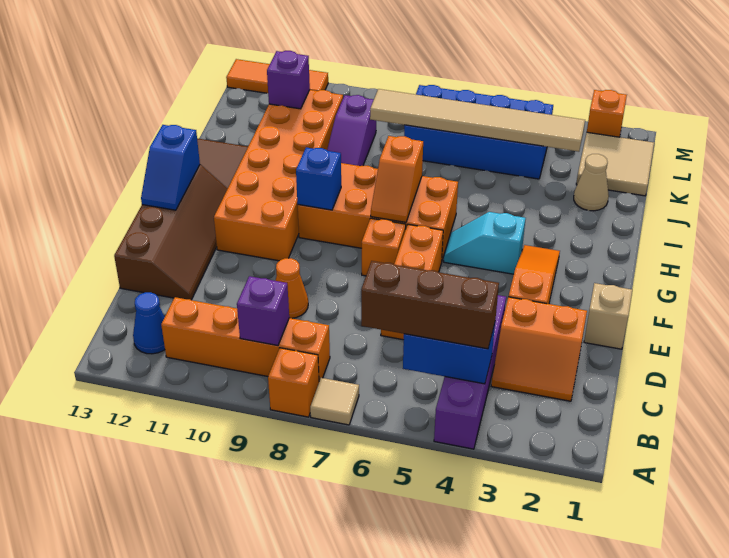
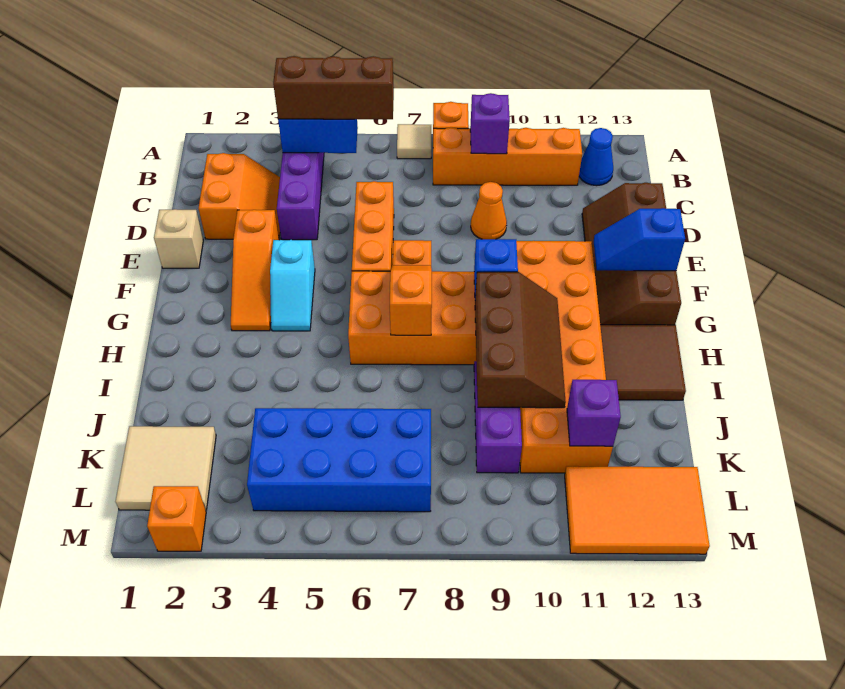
orange 2x2 slope [491,297,587,401] -> orange 2x2 slope turned to [199,153,280,239]
blue 1x2 slope [141,125,200,210] -> blue 1x2 slope turned to [594,208,685,271]
cyan 1x2 slope [444,212,526,274] -> cyan 1x2 slope turned to [270,240,315,331]
none -> brown 2x3 slope [475,272,566,408]
tan 1x1 cone [574,154,609,211] -> none
tan 1x6 tile [370,89,585,152] -> none
orange 1x3 tile [226,59,328,93] -> orange 2x3 tile [565,466,710,554]

